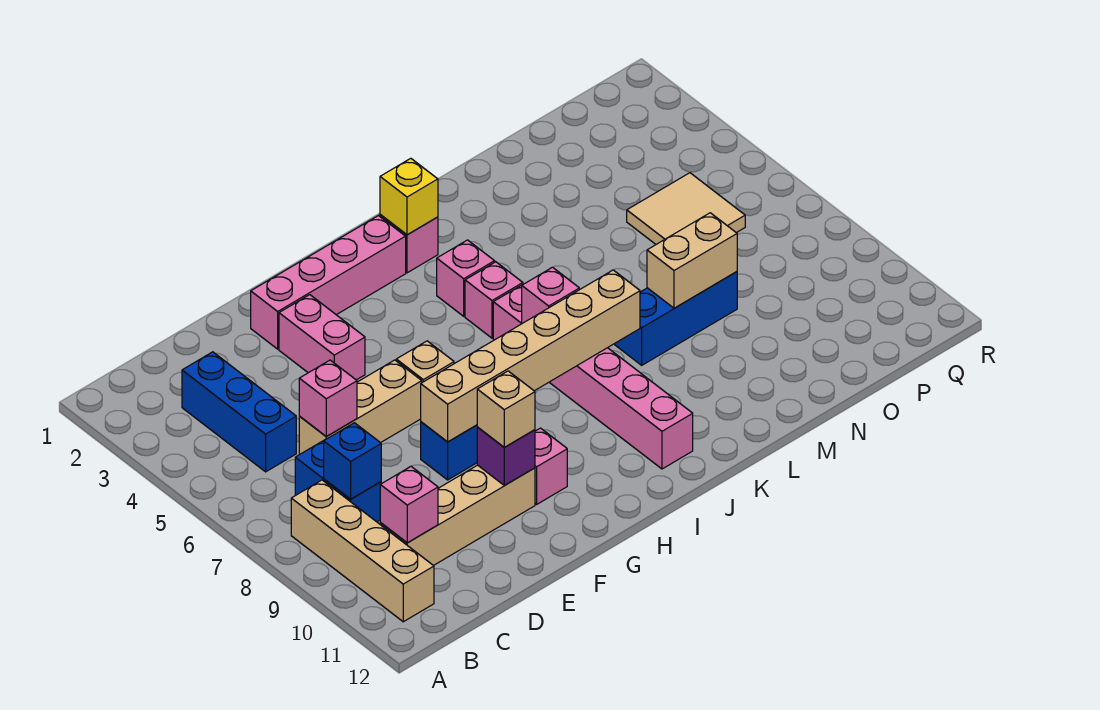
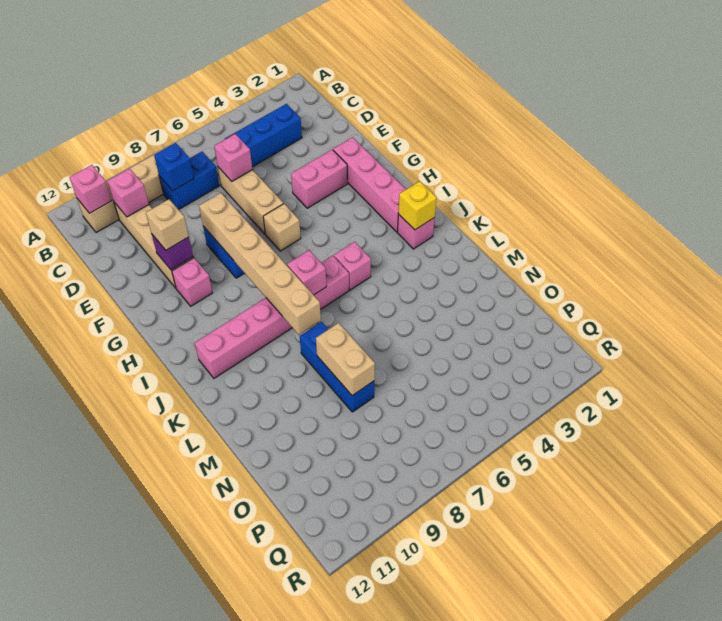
pink 1x1 brick [437,240,495,316] -> pink 1x1 brick moved to [70,165,112,213]
tan 2x2 tile [627,173,745,244] -> none

